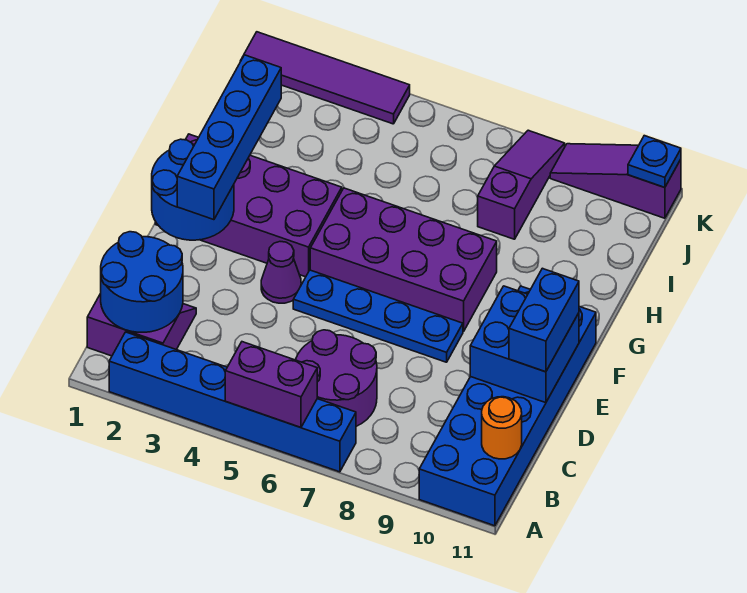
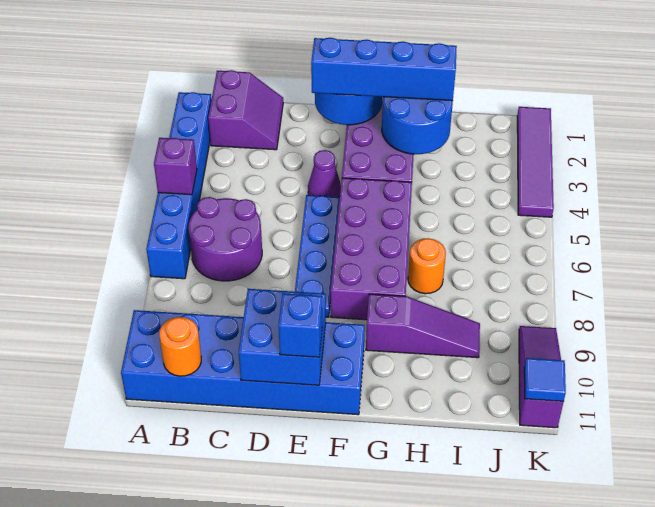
purple 1x2 brick [225,342,317,427] -> purple 1x1 brick [154,138,197,195]
blue 2x2 round brick [101,232,183,332] -> blue 2x2 round brick moved to [382,97,453,154]
blue 1x2 brick [509,268,579,372] -> blue 1x1 brick [279,293,322,357]
none -> orange 1x1 round brick [408,238,446,294]
purple 1x3 slope [478,130,565,239] -> purple 1x3 slope moved to [366,294,480,358]
blue 1x1 plate [628,136,681,188] -> blue 1x1 tile [524,358,566,401]

